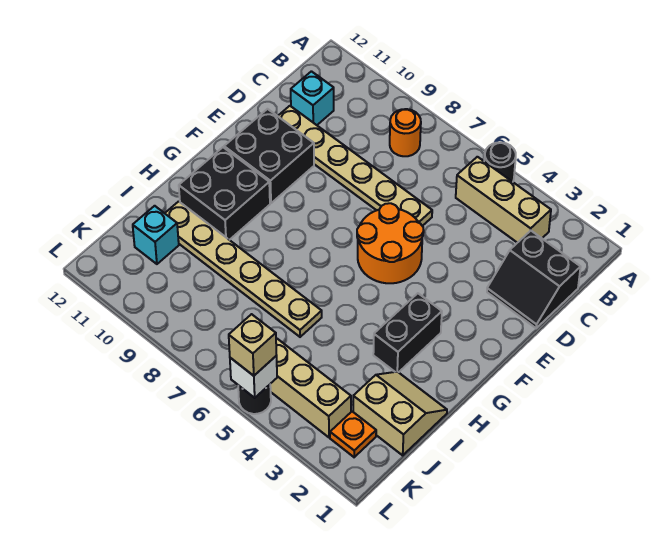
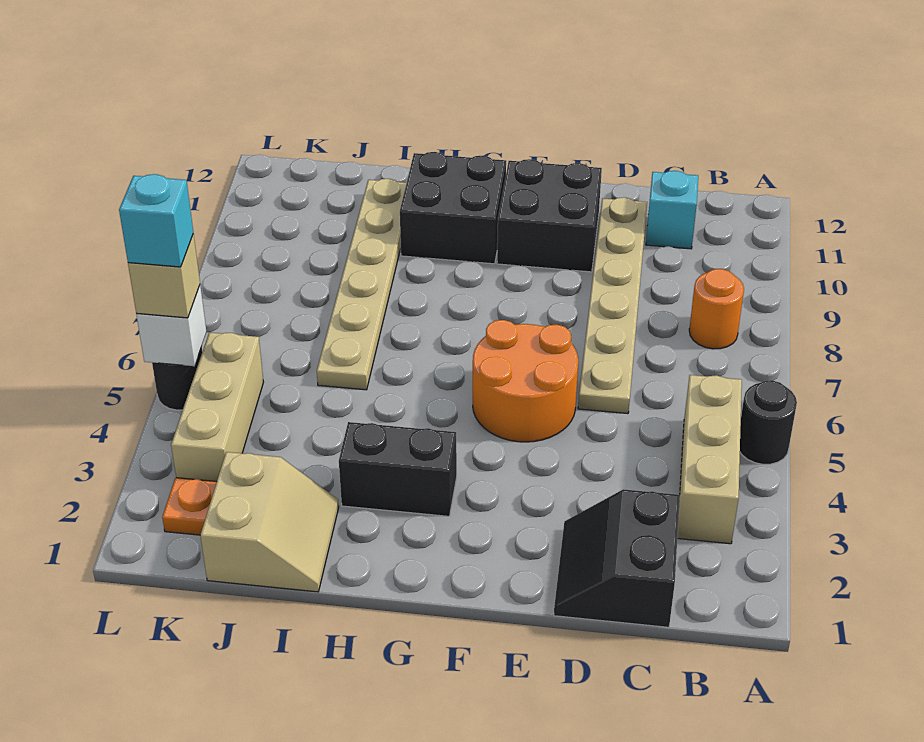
cyan 1x1 brick [133,206,179,264] -> cyan 1x1 brick moved to [119,174,193,267]

